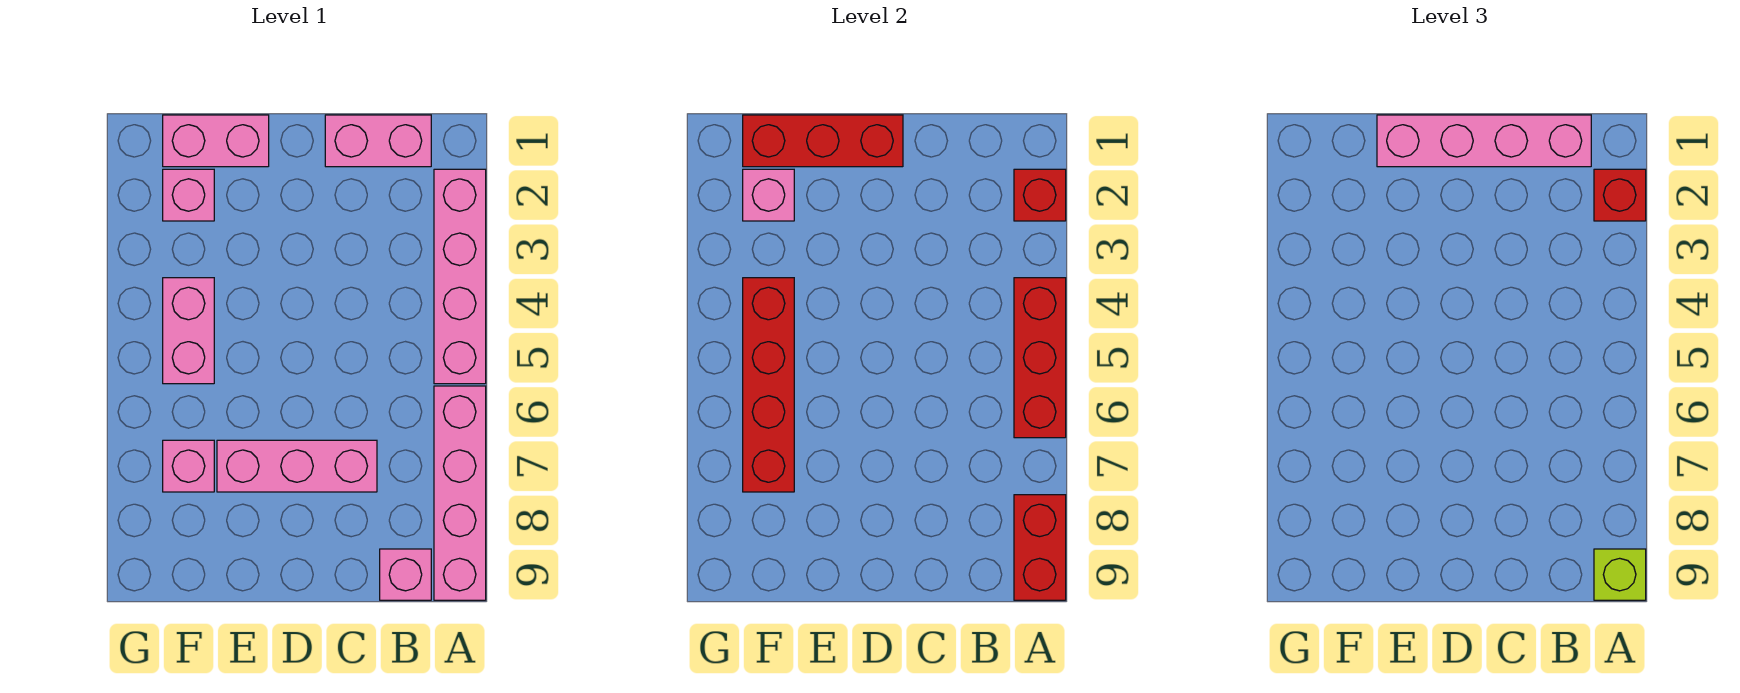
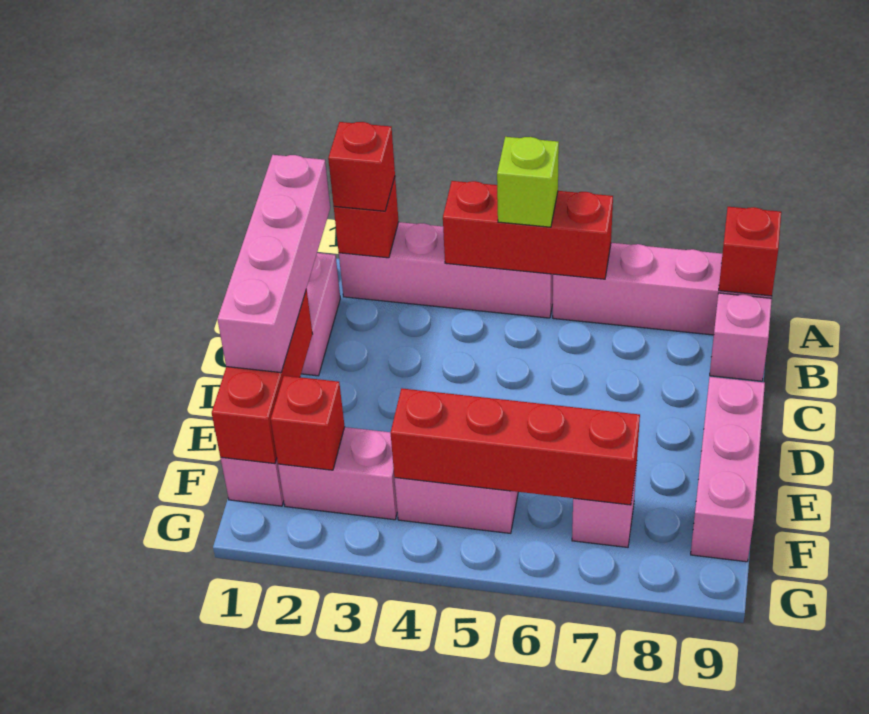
red 1x2 brick [1014,495,1066,600] -> red 1x1 brick [719,207,781,296]
lime 1x1 brick [1594,549,1646,600] -> lime 1x1 brick moved to [497,137,559,227]
pink 1x3 brick [217,440,377,492] -> pink 1x3 brick moved to [691,377,765,562]
pink 1x1 brick [163,169,214,221] -> pink 1x2 brick [278,427,397,520]
pink 1x1 brick [743,169,794,221] -> red 1x1 brick [271,376,345,470]

